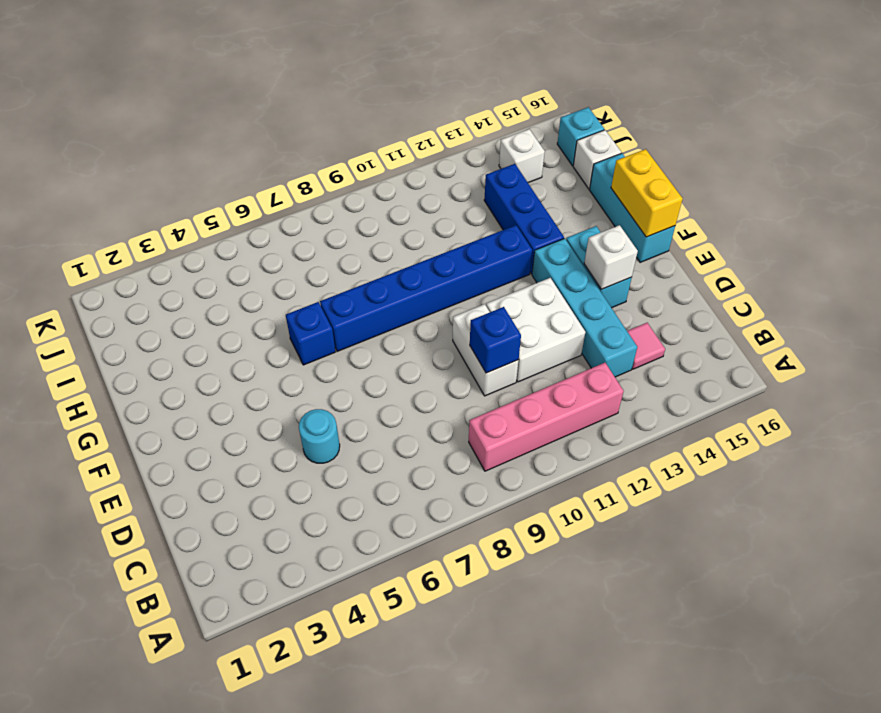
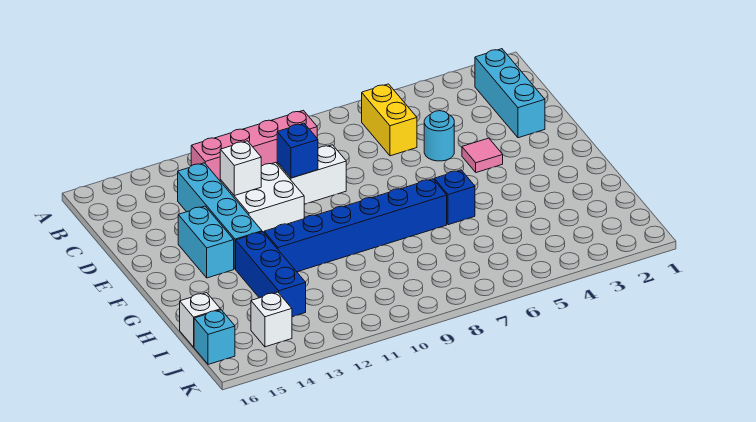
pink 1x1 tile [627,323,665,369] -> pink 1x1 tile moved to [462,138,503,173]
white 1x2 brick [453,304,519,396] -> white 1x2 brick turned to [277,145,346,204]
white 1x1 brick [584,225,638,289] -> white 1x1 brick moved to [220,141,261,196]
cyan 1x3 brick [590,153,675,262] -> cyan 1x3 brick moved to [475,49,545,138]
yellow 1x2 brick [611,149,683,237] -> yellow 1x2 brick moved to [362,84,417,156]

